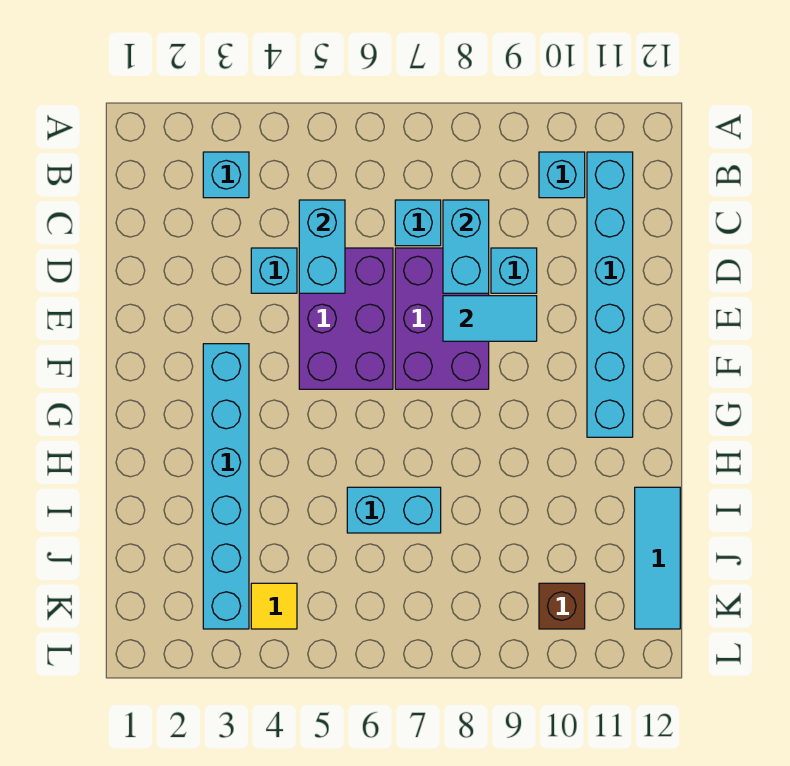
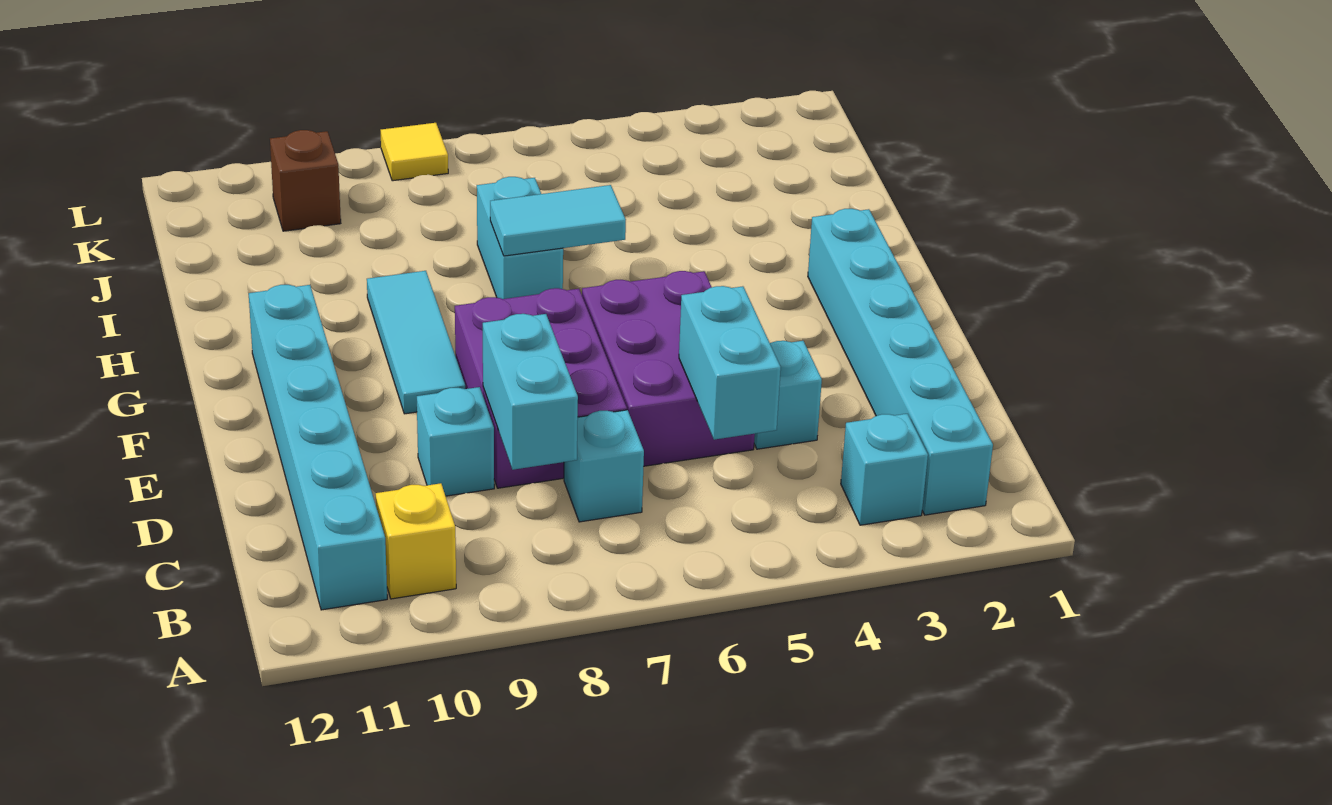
cyan 1x1 brick [539,152,585,198] -> yellow 1x1 brick [376,483,456,599]
cyan 1x2 tile [443,296,537,341] -> cyan 1x2 tile moved to [490,185,626,256]
cyan 1x6 brick [203,344,249,629] -> cyan 1x6 brick moved to [808,209,993,515]
cyan 1x2 brick [347,487,441,533] -> cyan 1x2 brick turned to [477,177,563,299]
cyan 1x3 tile [635,487,680,629] -> cyan 1x3 tile moved to [367,271,465,414]
yellow 1x1 tile [251,583,297,629] -> yellow 1x1 tile moved to [381,123,448,181]

